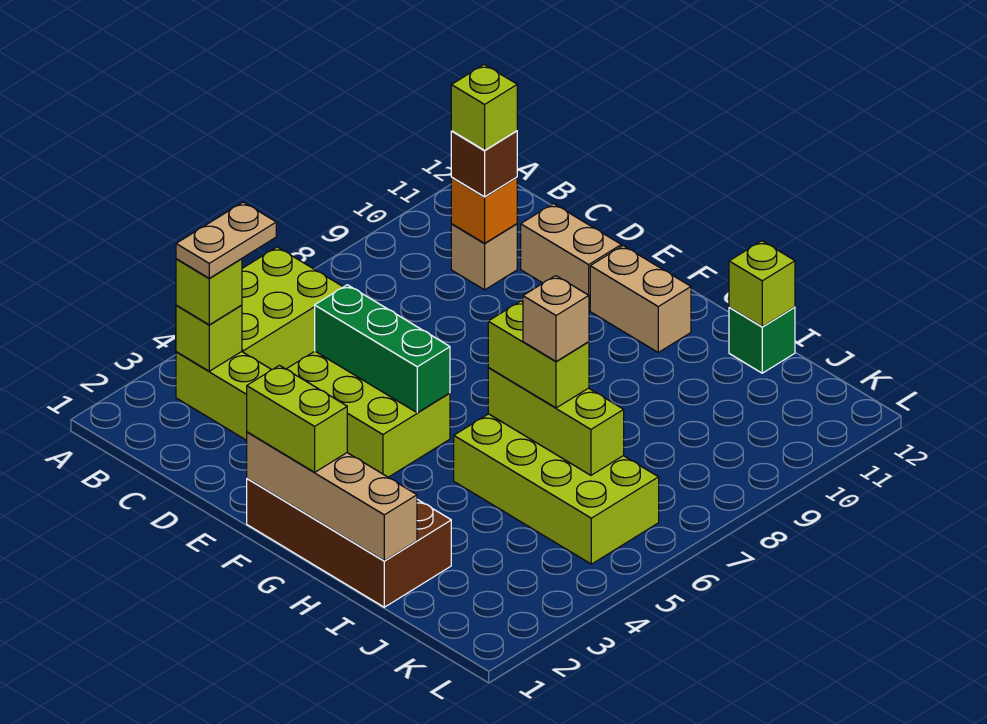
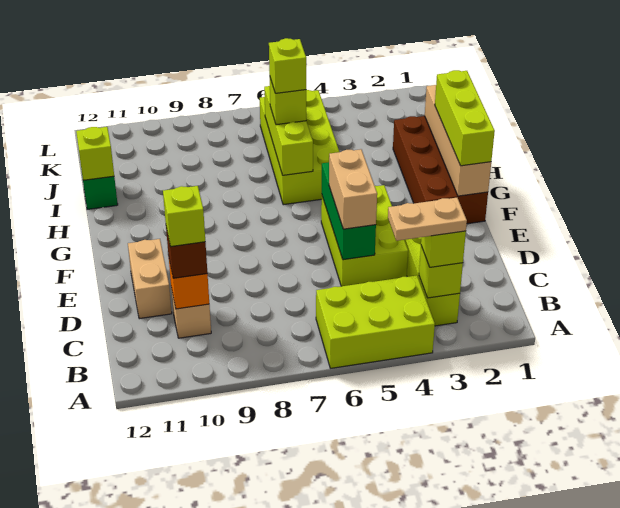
lime 1x2 brick [247,365,347,472] -> lime 1x3 brick [435,70,495,166]
tan 1x2 brick [590,246,691,352] -> tan 1x2 brick moved to [329,149,377,229]
lime 1x2 brick [488,301,589,408] -> lime 1x1 brick [270,78,306,125]
tan 1x1 brick [523,276,589,361] -> lime 1x1 brick [269,38,306,93]

